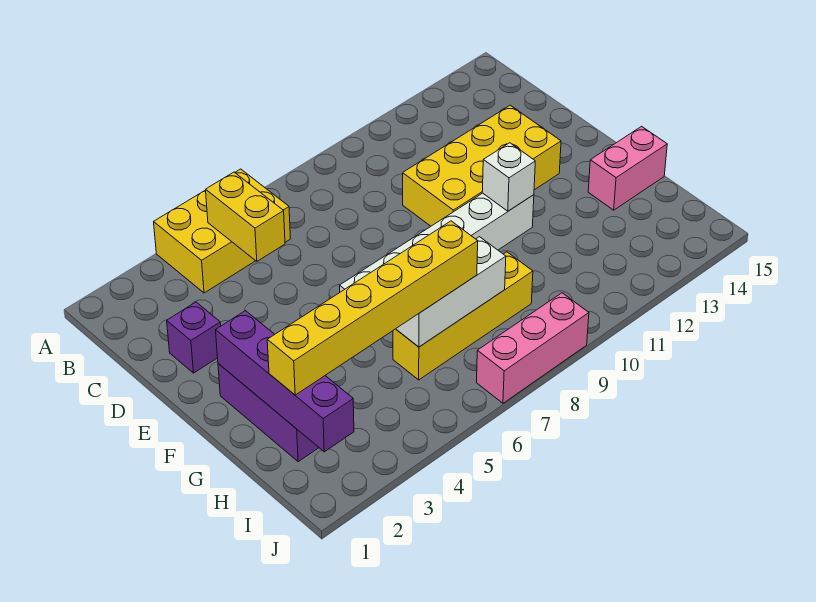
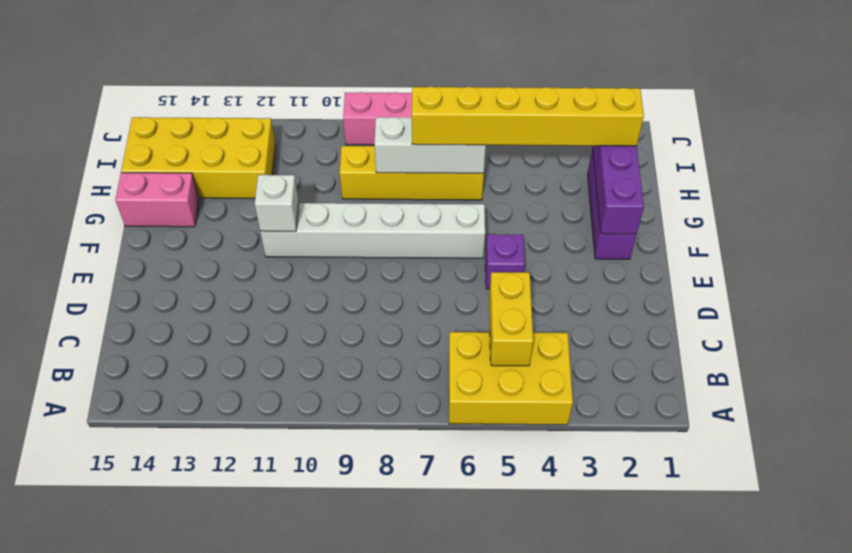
purple 1x1 brick [167,302,221,373] -> purple 1x1 brick moved to [485,234,525,289]
yellow 2x4 brick [403,105,561,226] -> yellow 2x4 brick moved to [121,117,276,198]

